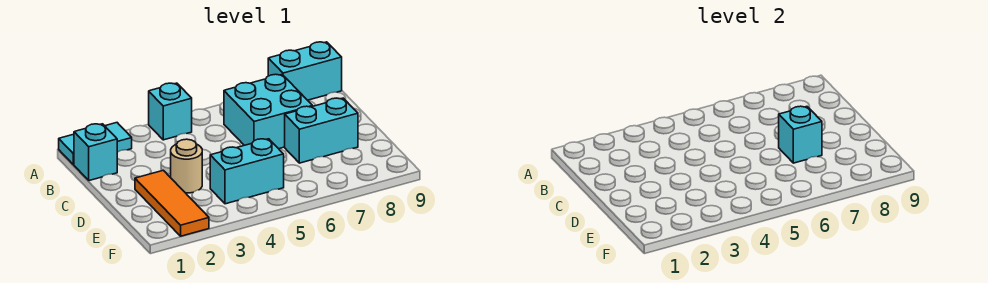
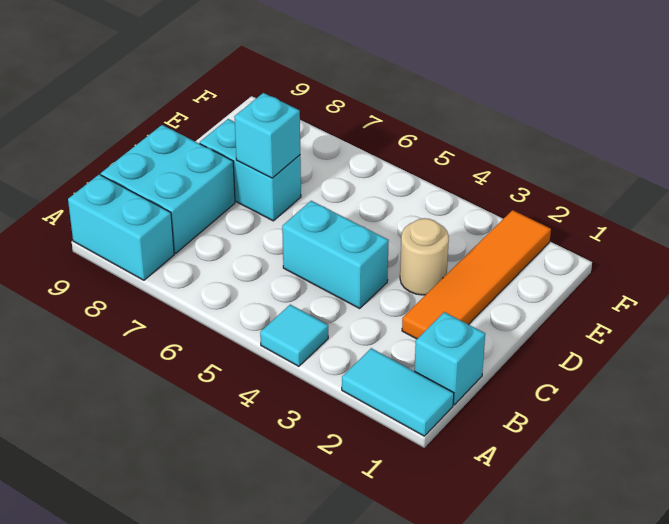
cyan 1x1 brick [149,83,192,140] -> cyan 1x1 tile [260,305,328,366]
cyan 2x2 brick [224,74,313,149] -> cyan 2x2 brick moved to [101,125,235,253]
orange 1x3 tile [135,170,209,236] -> orange 1x4 tile [402,210,551,339]
cyan 1x2 brick [210,139,284,204] -> cyan 1x2 brick moved to [282,201,389,308]

